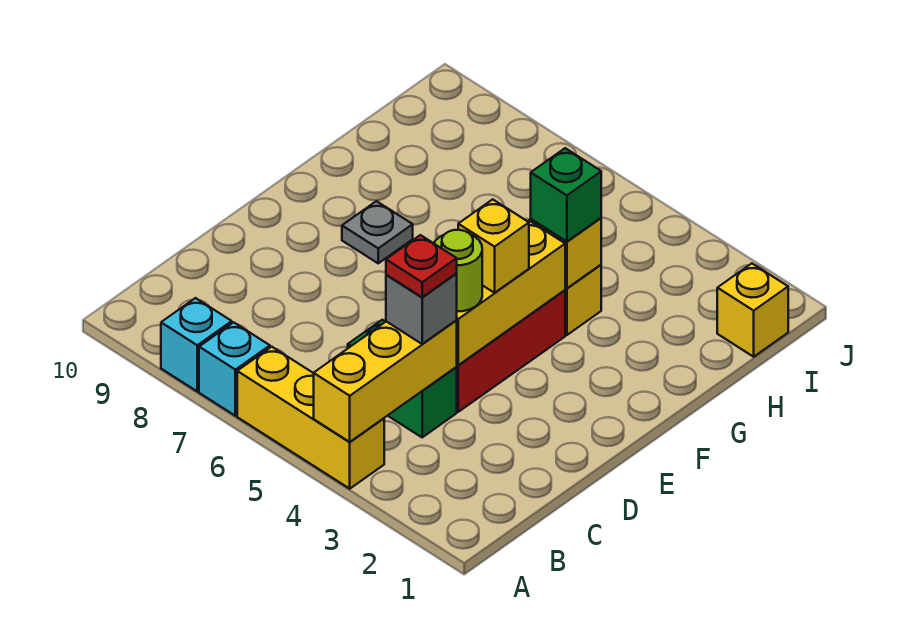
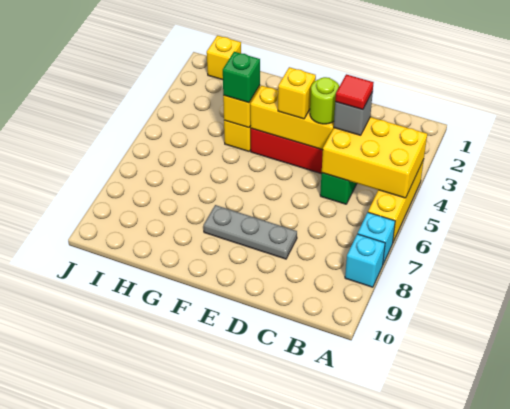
yellow 1x3 brick [314,321,457,442] -> yellow 2x3 brick [322,117,427,198]
red 1x1 plate [386,235,457,297] -> red 1x1 tile [335,74,374,110]
grey 1x1 plate [342,201,413,263] -> grey 1x3 plate [204,205,297,259]

